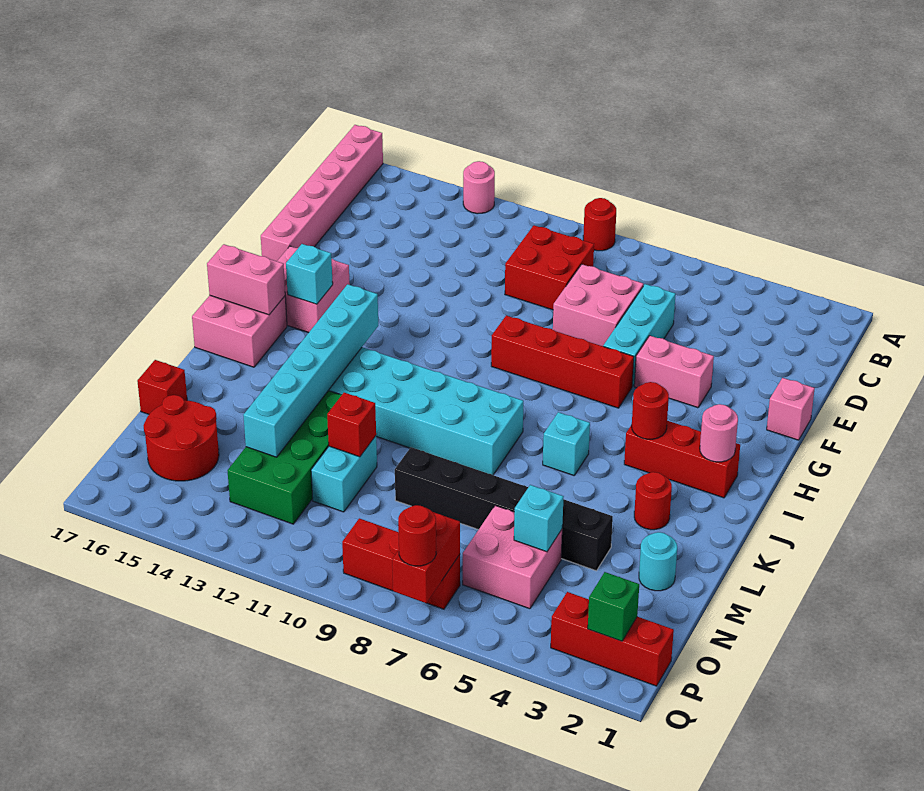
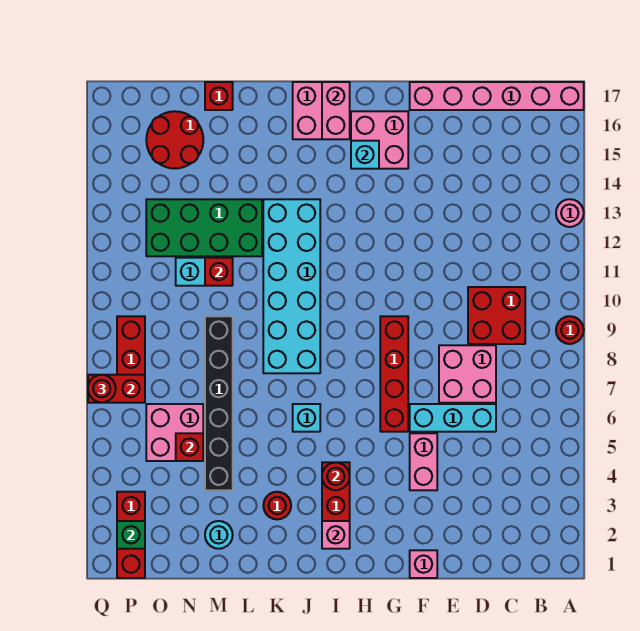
pink 1x1 round brick [700,404,738,462] -> pink 1x1 brick [322,521,350,549]
cyan 1x6 brick [243,284,378,457] -> none
cyan 1x1 brick [514,485,564,552] -> red 1x1 brick [176,433,203,461]

